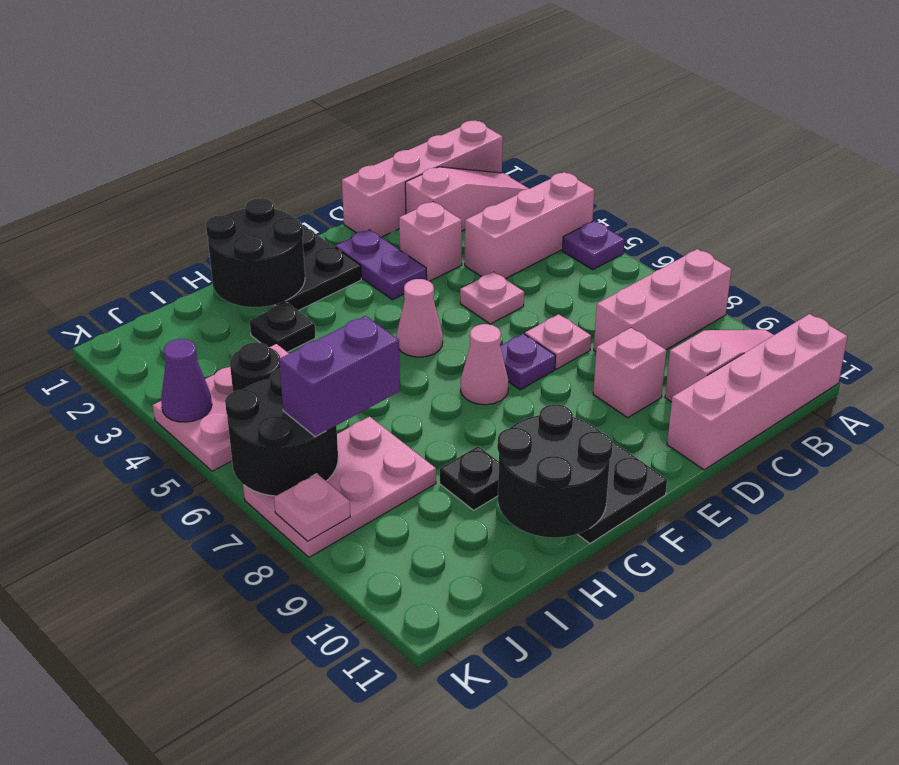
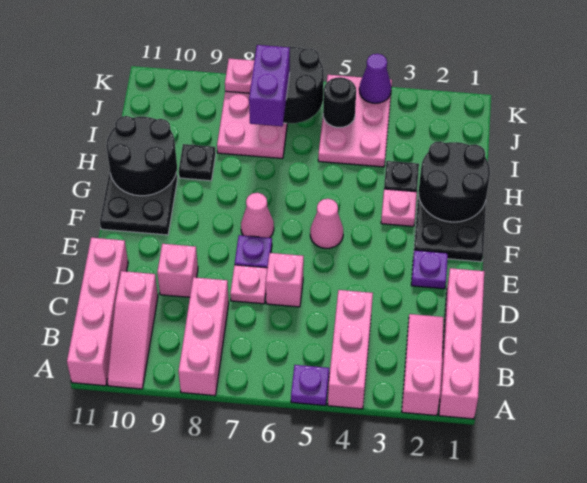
pink 1x3 slope [405,167,529,231] -> pink 1x3 slope turned to [402,314,444,416]
pink 1x1 brick [399,202,462,281] -> pink 1x1 brick moved to [266,253,304,307]
pink 1x1 plate [460,272,524,324] -> pink 1x1 plate moved to [381,189,417,226]
purple 1x2 plate [335,230,427,300] -> purple 1x1 plate [411,250,448,289]

